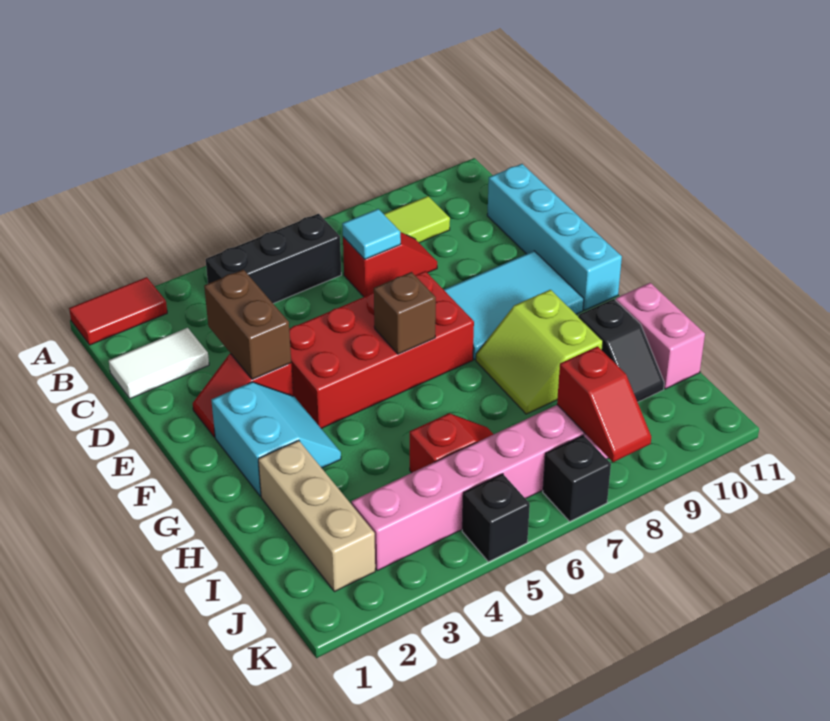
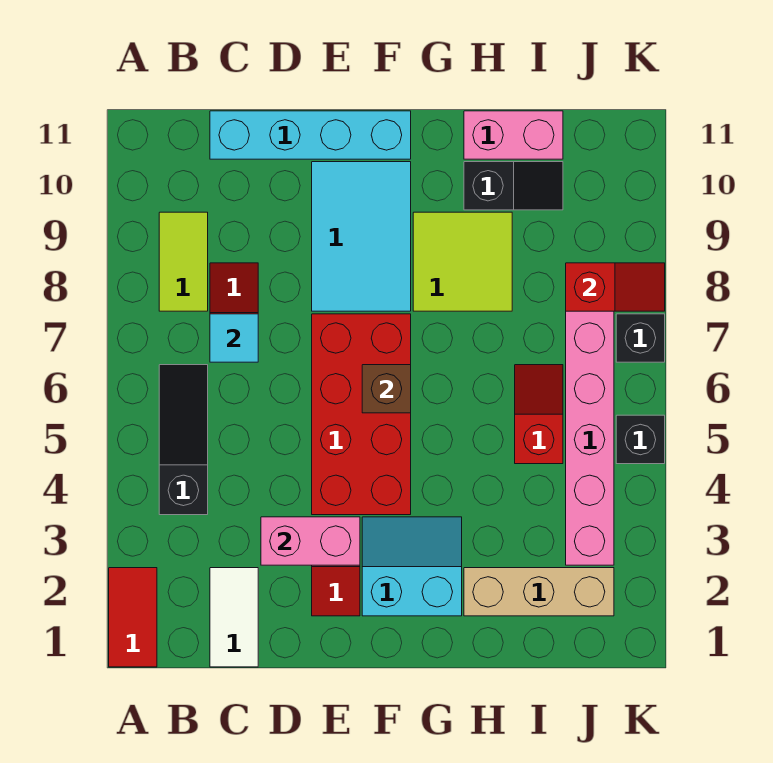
black 1x3 brick [206,214,341,303] -> black 1x3 slope [159,365,208,515]
brown 1x2 brick [204,270,291,379] -> pink 1x2 brick [261,517,360,565]
lime 2x2 slope [476,290,603,414] -> lime 2x2 tile [413,212,512,311]

